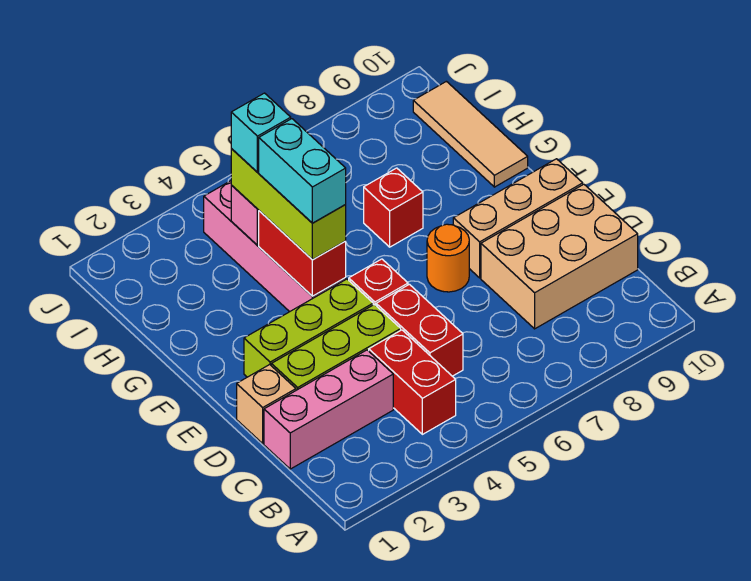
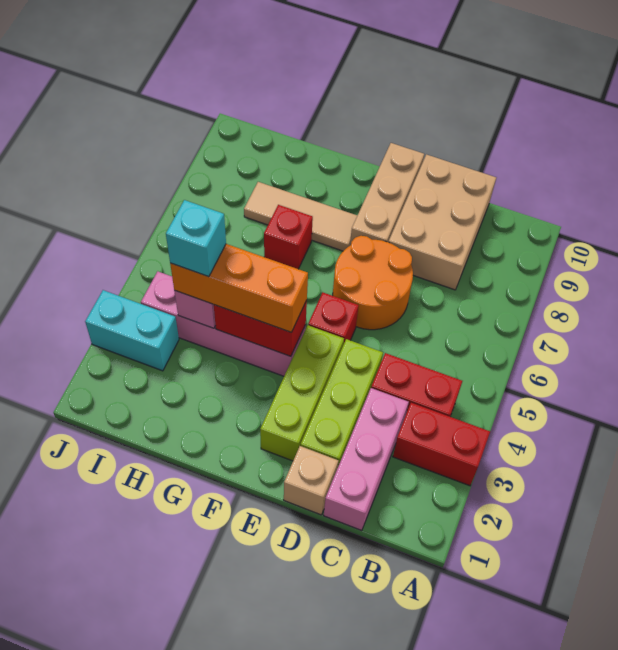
red 1x2 brick [376,284,463,376] -> red 1x2 brick moved to [393,403,490,486]
orange 1x1 round brick [427,224,469,292] -> orange 2x2 round brick [333,236,413,330]
lime 1x3 brick [231,149,346,260] -> orange 1x3 brick [170,244,308,332]
cyan 1x2 brick [259,119,346,223] -> cyan 1x2 brick moved to [85,290,179,371]
tan 1x3 tile [413,81,528,187] -> tan 1x3 tile moved to [244,182,357,251]

